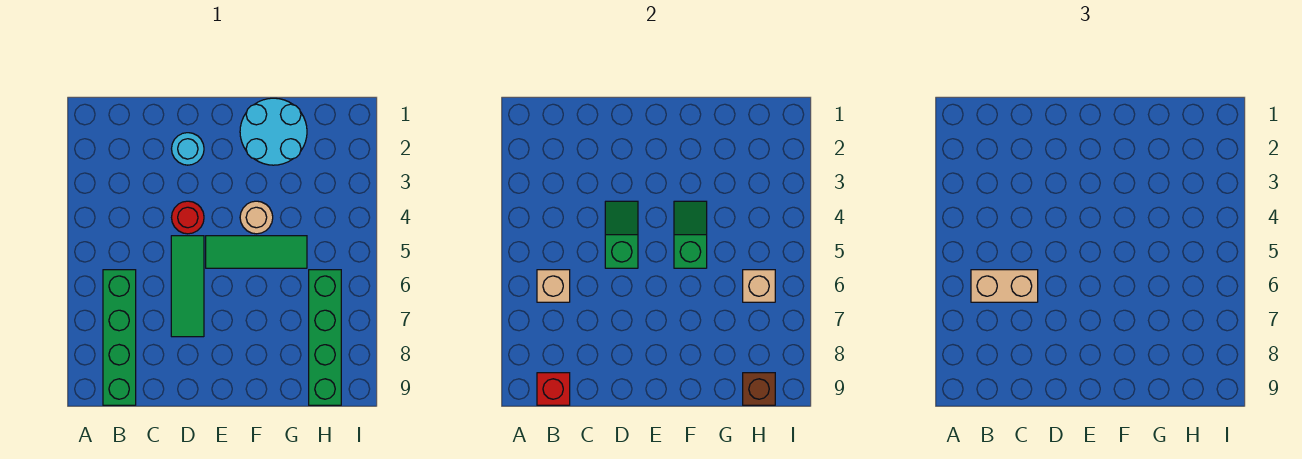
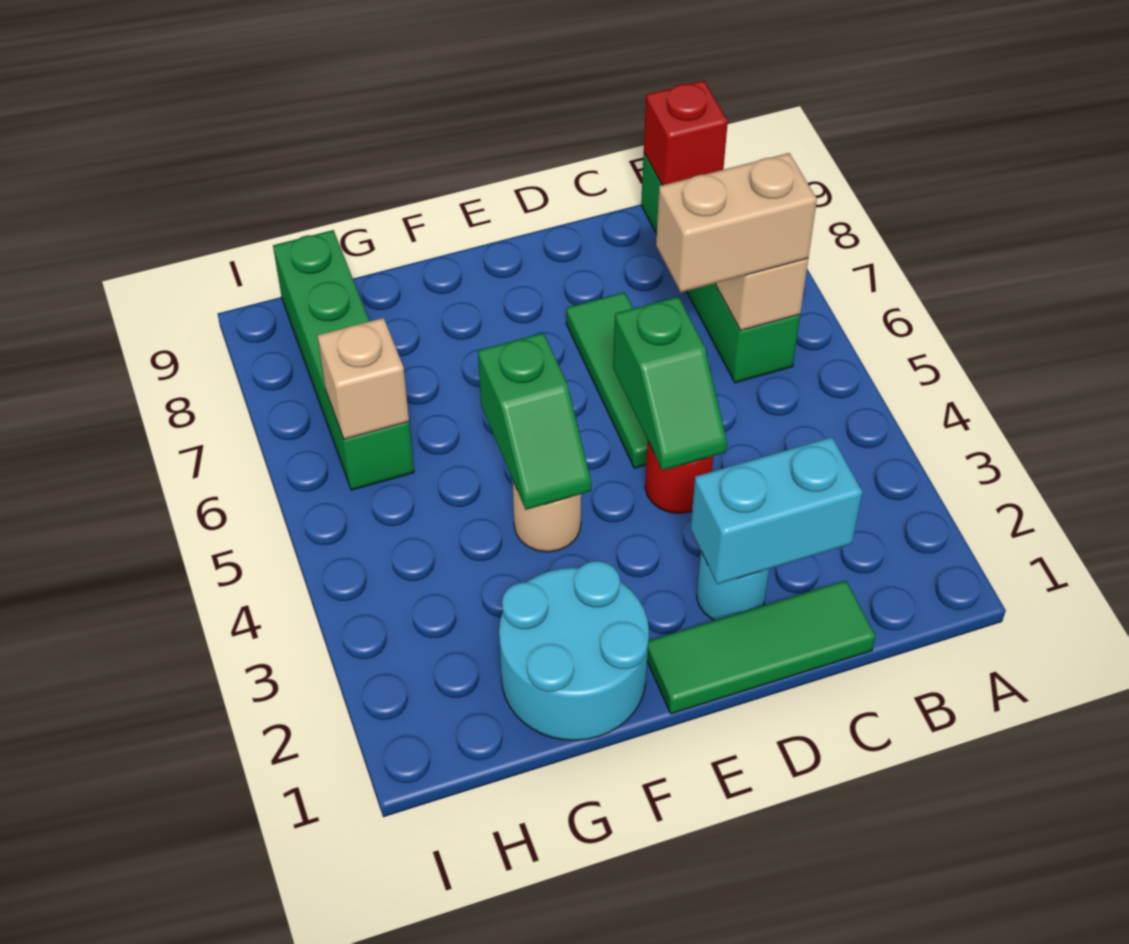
none -> cyan 1x2 brick [691,437,862,584]
green 1x3 tile [206,236,307,268] -> green 1x3 tile moved to [647,581,876,714]
brown 1x1 brick [743,373,775,405] -> none

